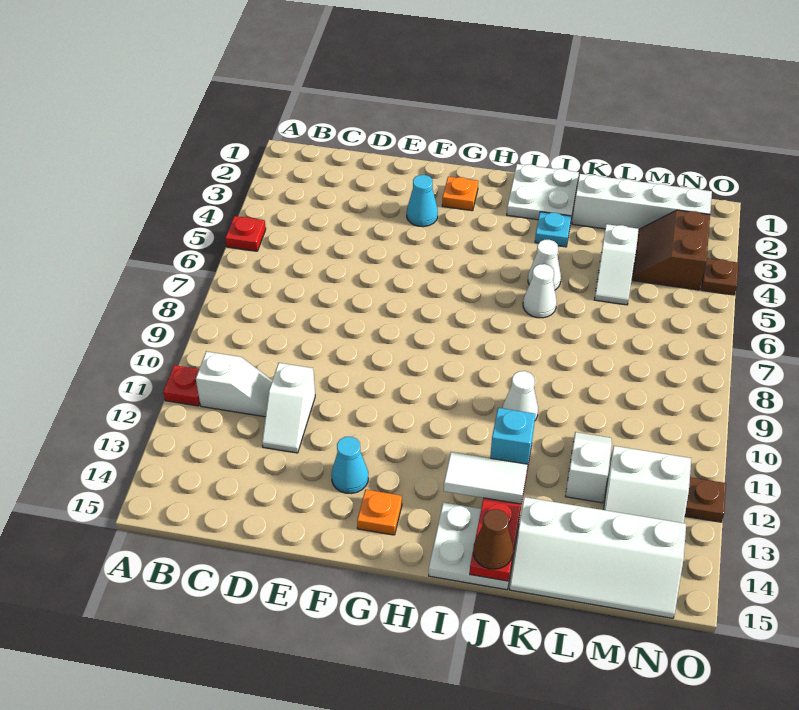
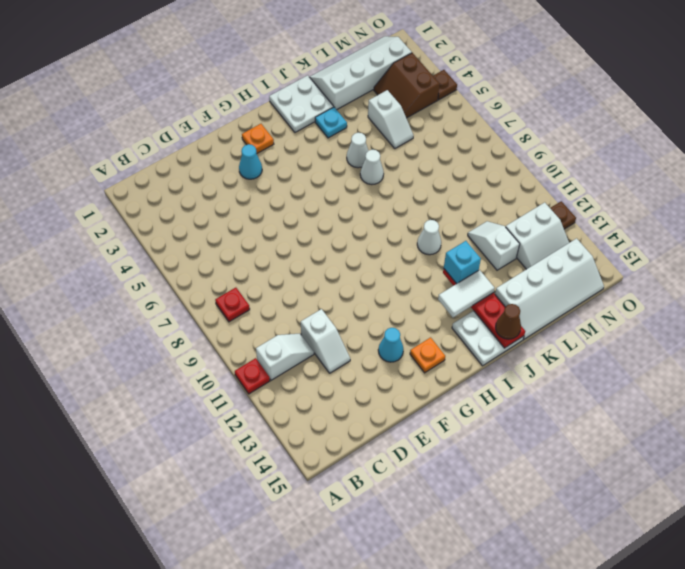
red 1x1 plate [225,216,266,251] -> red 1x1 plate moved to [215,288,250,322]

